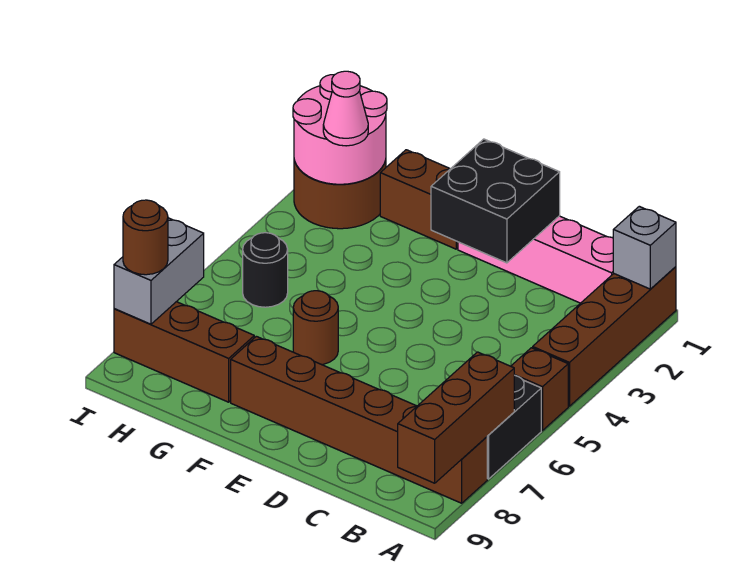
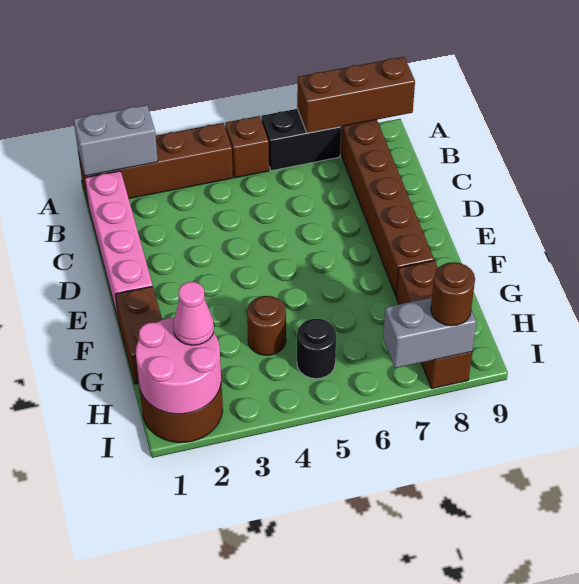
grey 1x1 brick [613,206,676,289] -> grey 1x2 brick [74,105,158,176]
black 2x2 brick [431,139,560,263] -> none
brown 1x1 round brick [293,291,338,365] -> brown 1x1 round brick moved to [247,296,286,355]

